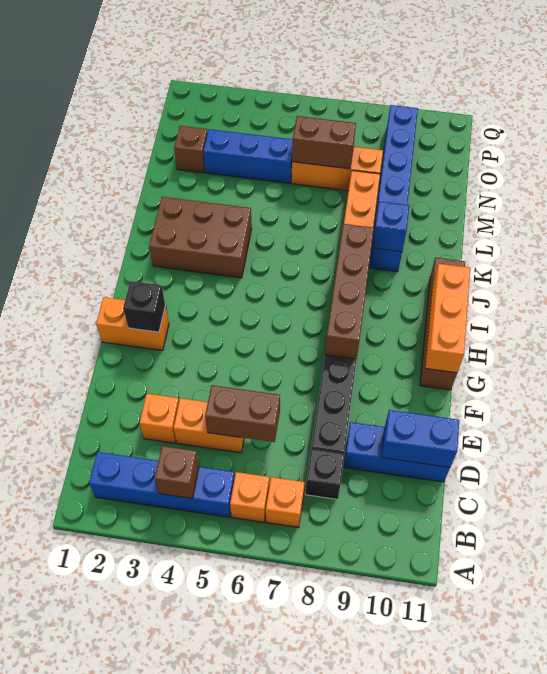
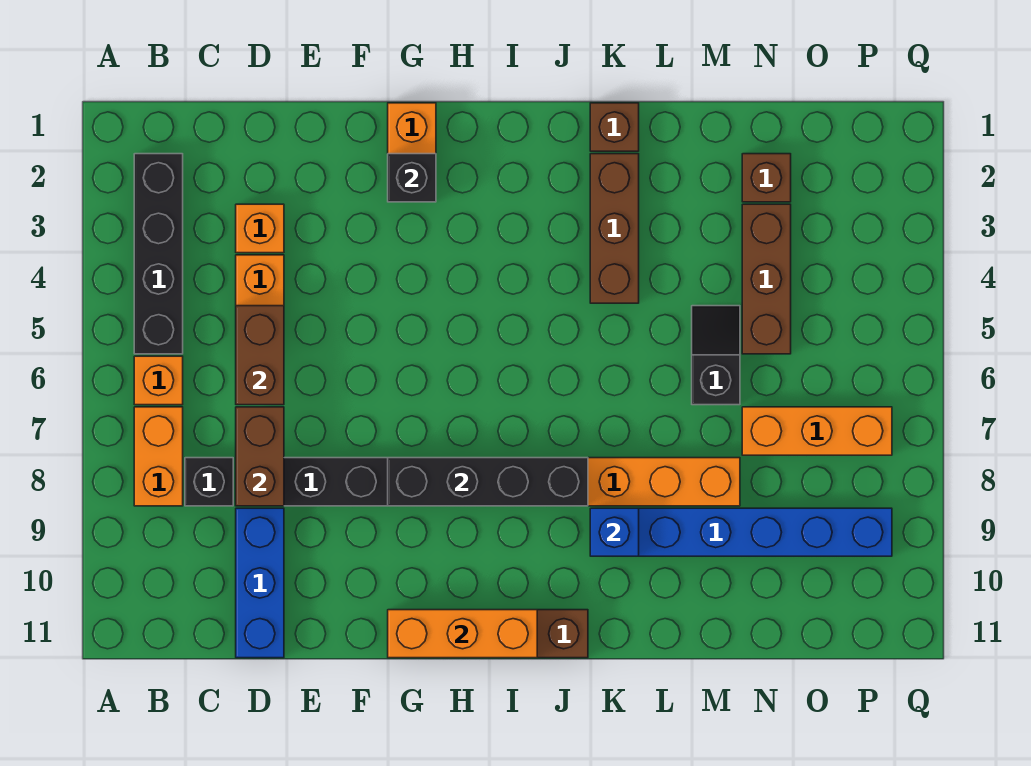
blue 1x4 brick [89,452,235,517] -> black 1x4 brick [134,154,183,354]
brown 1x1 brick [155,446,199,498] -> brown 1x1 brick moved to [590,103,639,151]
orange 1x1 brick [266,477,305,528] -> orange 1x2 brick [134,407,183,506]
blue 1x2 brick [381,410,459,467] -> none
brown 1x4 brick [325,224,374,359] -> black 1x4 brick [388,458,588,506]
brown 2x3 brick [149,197,252,278] -> brown 1x3 brick [590,154,639,303]
none -> black 1x2 slope [692,306,740,405]
blue 1x3 brick [203,129,293,183] -> brown 1x3 brick [742,204,791,354]
orange 1x3 brick [291,147,383,191] -> orange 1x3 brick turned to [742,407,892,455]
brown 1x2 brick [292,116,356,169] -> brown 1x2 brick moved to [236,407,284,506]

